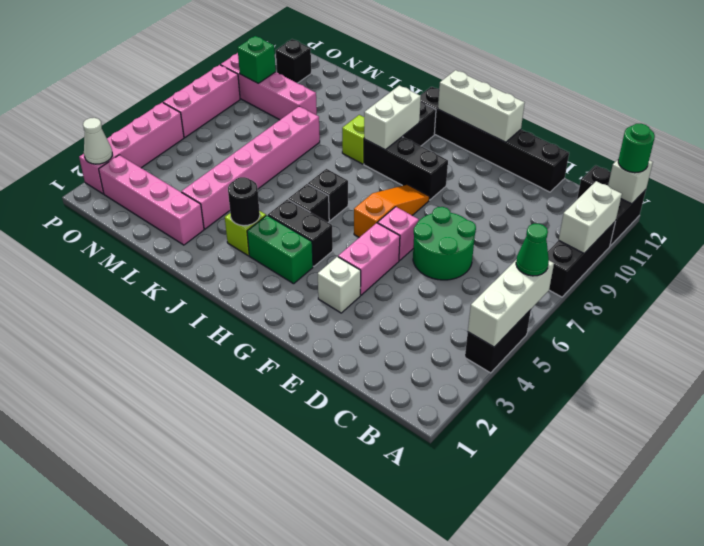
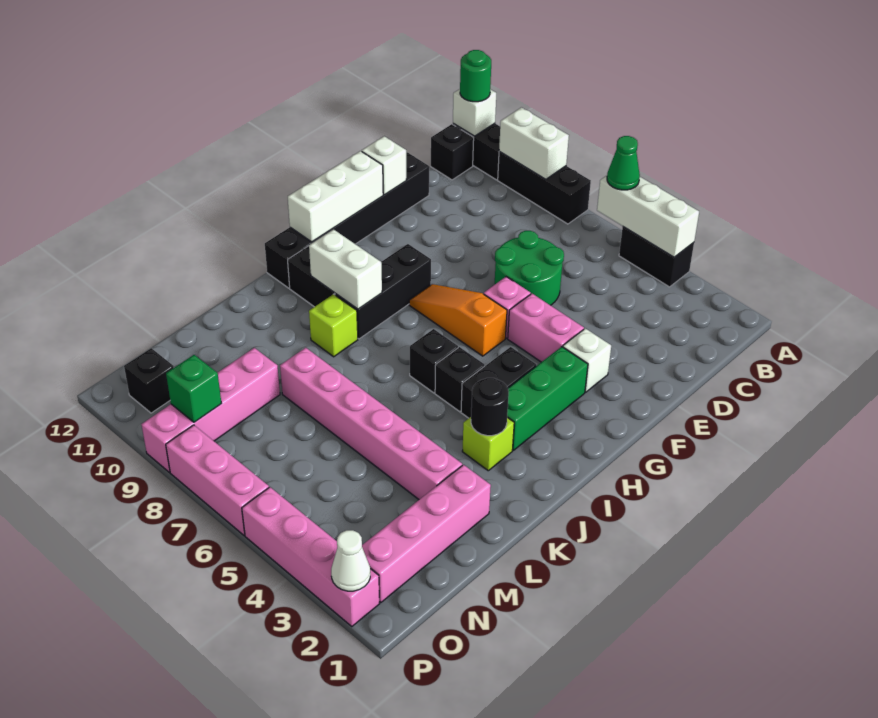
none -> white 1x1 brick [362,136,406,195]
green 1x2 brick [247,215,313,284] -> green 1x3 brick [507,347,588,450]

